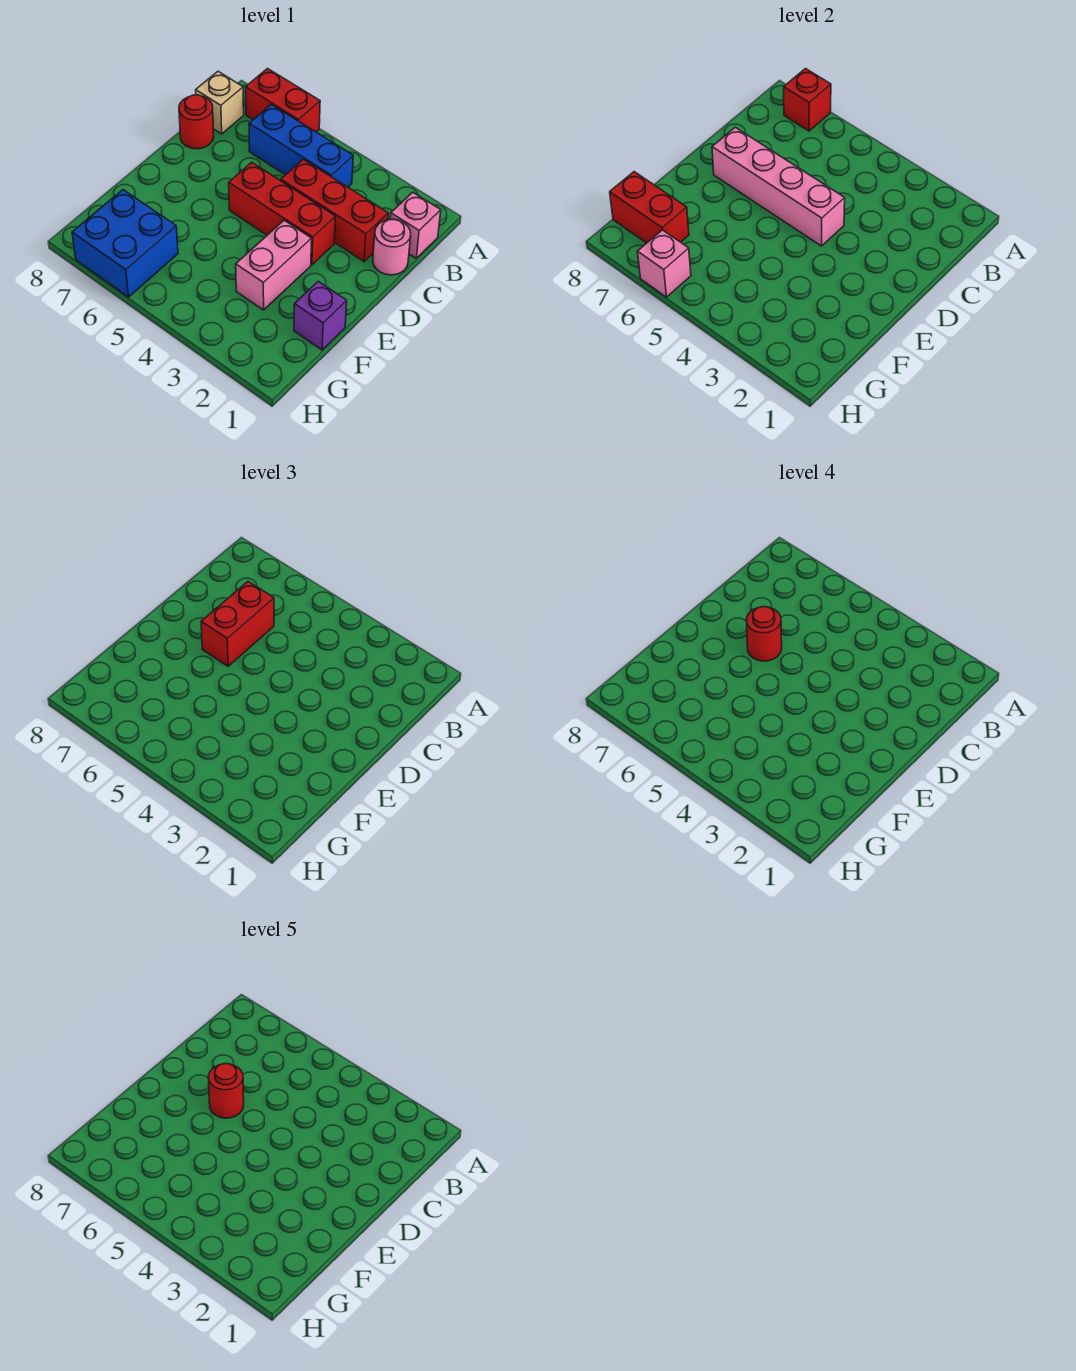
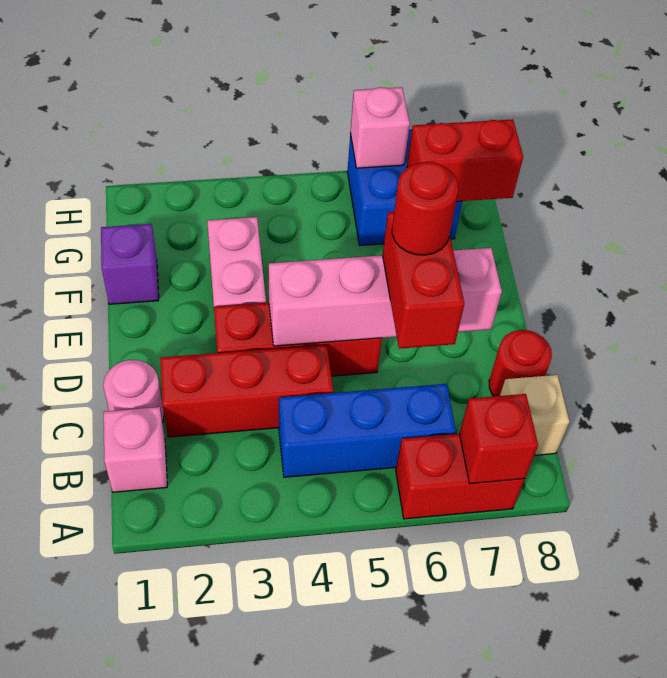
red 1x1 round brick [208,1064,244,1118] -> none

